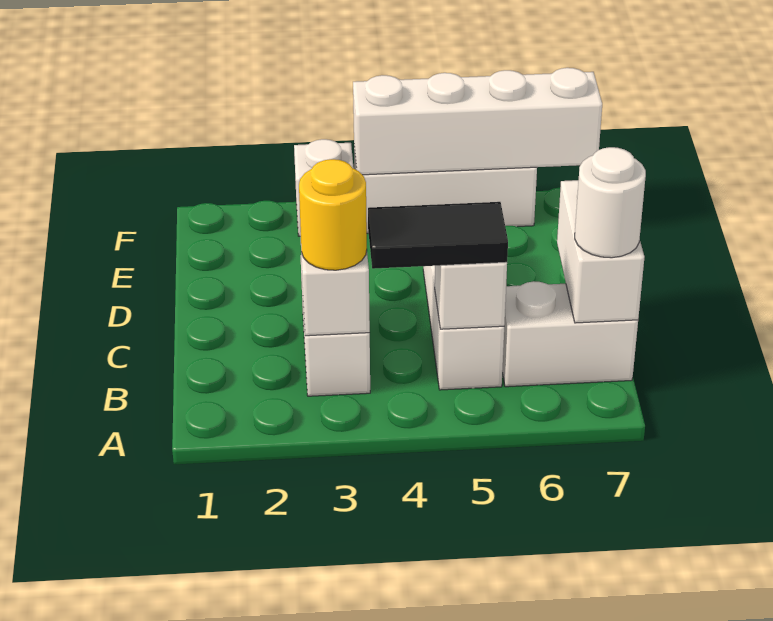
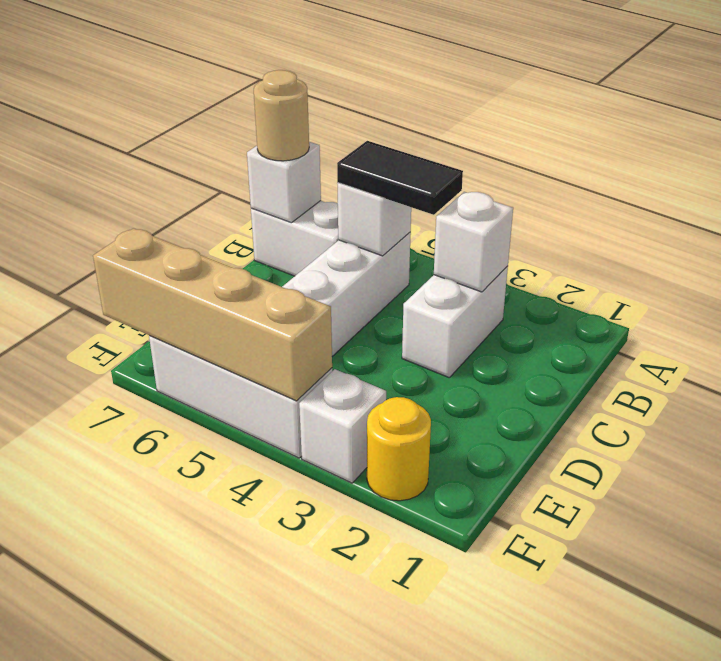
yellow 1x1 round brick [299,159,367,270] -> yellow 1x1 round brick moved to [367,397,431,501]
white 1x2 brick [557,180,644,323] -> white 1x1 brick [247,142,321,223]
white 1x1 round brick [575,147,646,258] -> tan 1x1 round brick [254,70,309,161]
white 1x4 brick [353,68,602,175] -> tan 1x4 brick [93,228,332,401]

